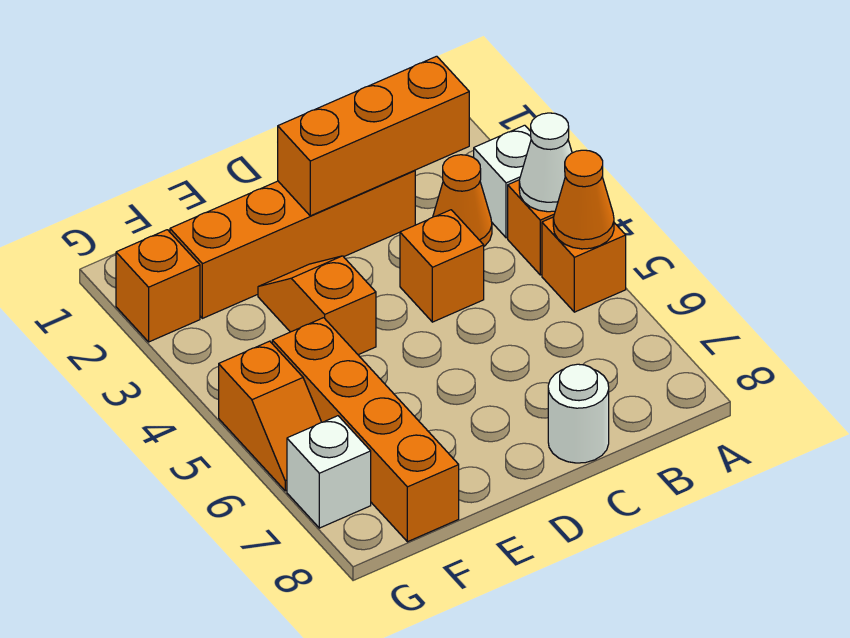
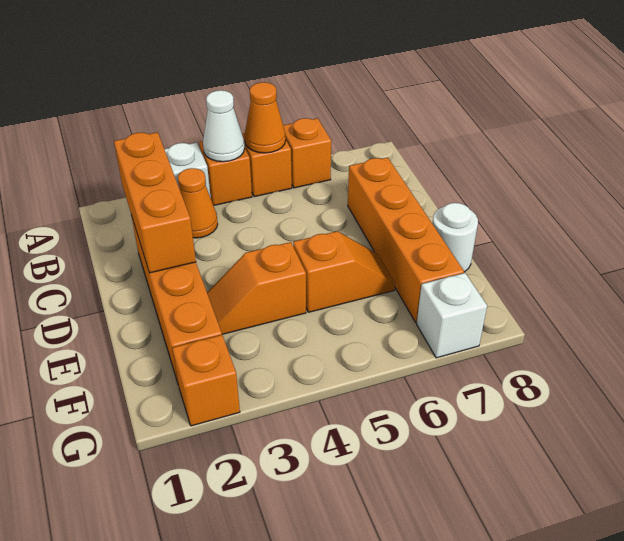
orange 1x1 brick [400,210,484,322] -> orange 1x1 brick moved to [283,118,331,188]
white 1x1 round brick [548,364,609,463] -> white 1x1 round brick moved to [432,203,478,272]
orange 1x4 brick [272,318,459,542] -> orange 1x4 brick turned to [348,158,464,323]
orange 1x2 slope [219,341,321,491] -> orange 1x2 slope moved to [293,231,395,312]

